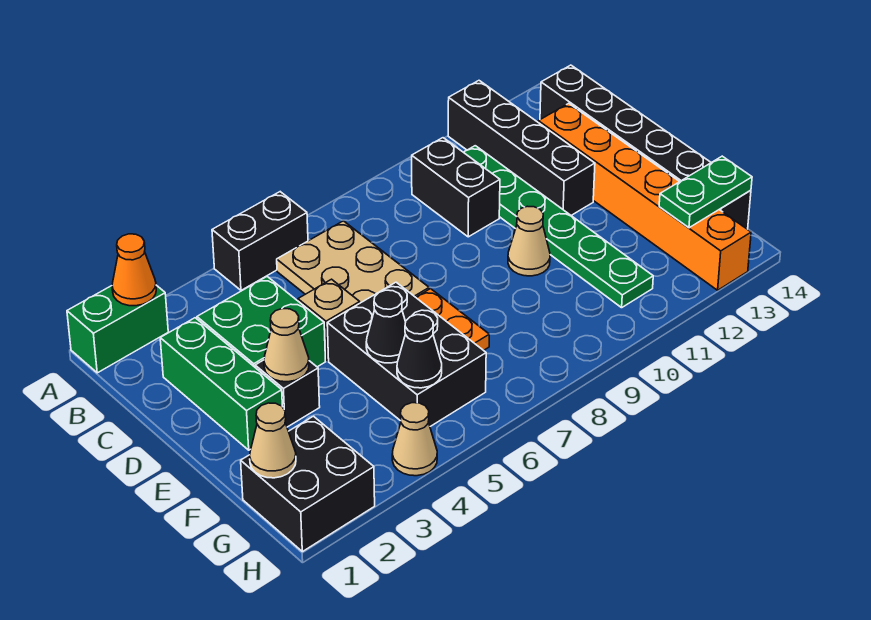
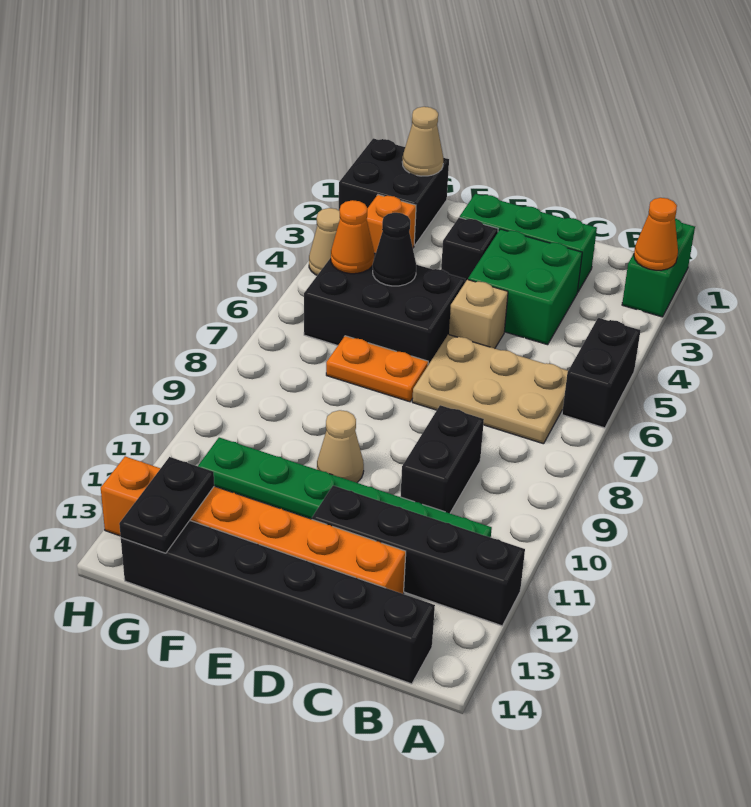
black 1x2 brick [412,138,500,237] -> black 1x2 brick turned to [401,405,484,513]
tan 1x1 cone [264,309,309,382] -> none
none -> orange 1x1 brick [367,195,416,253]
black 1x1 cone [397,315,442,388] -> orange 1x1 cone [331,200,374,274]
green 1x2 plate [659,156,752,228] -> black 1x2 plate [119,457,214,553]

